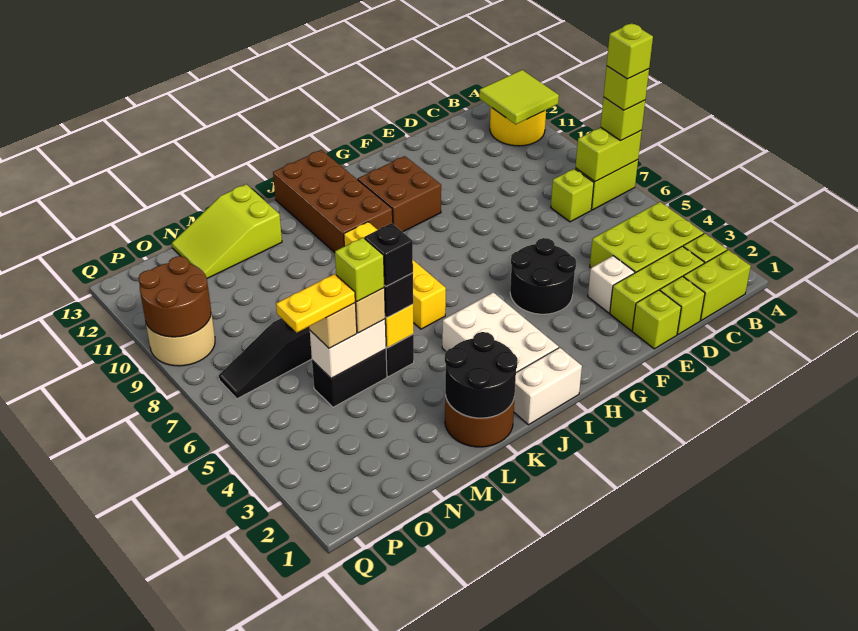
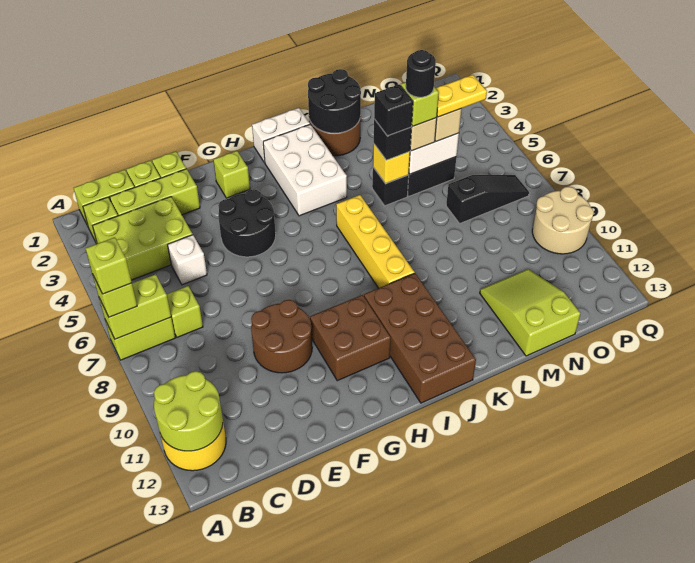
lime 1x1 brick [607,23,653,79] -> lime 1x1 brick moved to [213,151,250,198]
lime 2x2 tile [479,70,559,124] -> lime 2x2 round brick [154,371,223,451]
white 1x1 brick [588,256,635,313] -> white 1x1 brick moved to [168,235,207,285]
lime 2x3 slope [172,184,282,278] -> lime 2x3 slope turned to [480,269,580,356]
none -> black 1x1 round brick [406,50,436,97]
brown 2x2 round brick [138,256,211,337] -> brown 2x2 round brick moved to [251,300,312,373]

